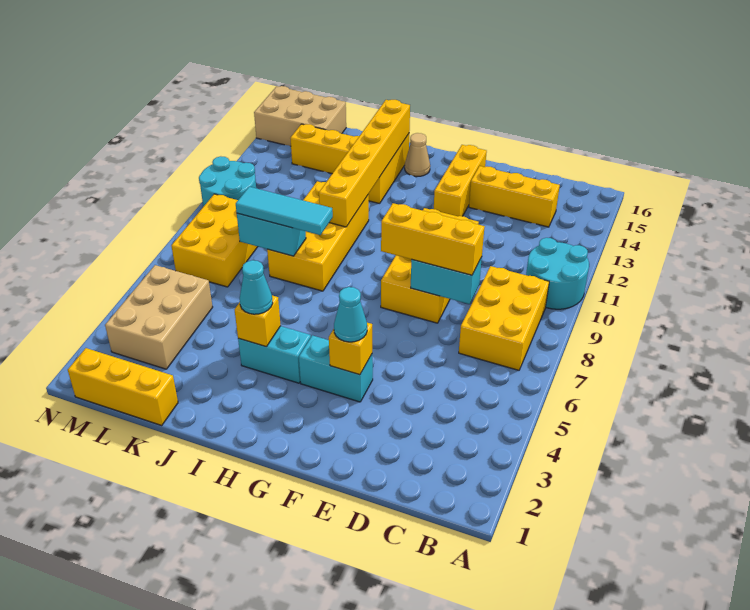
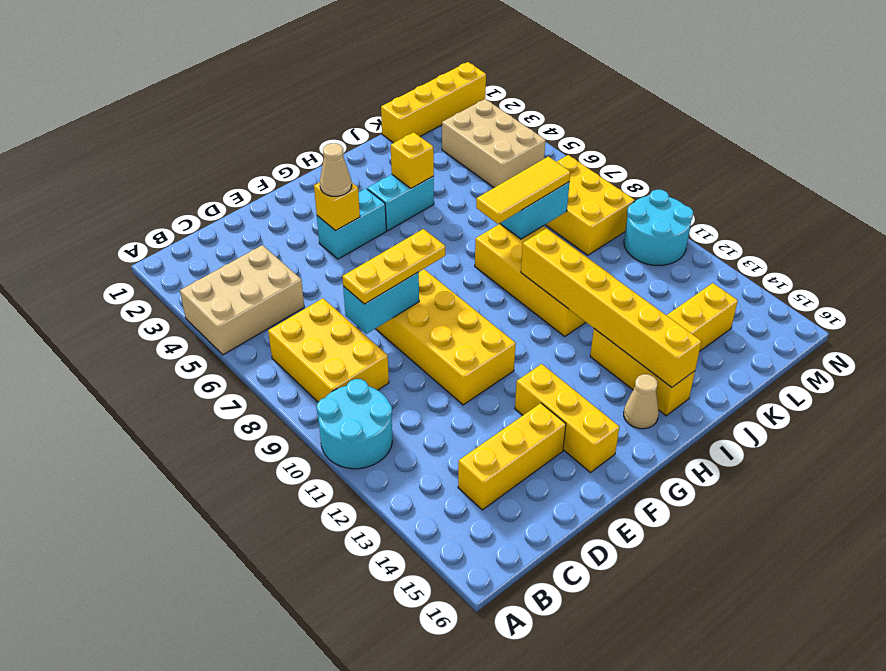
yellow 1x3 brick [381,203,485,275] -> yellow 1x3 plate [342,229,445,304]
cyan 1x1 cone [334,287,367,342] -> tan 1x1 cone [320,143,352,196]
cyan 1x1 cone [240,260,273,314] -> none
cyan 1x3 tile [236,187,333,235] -> yellow 1x3 tile [476,156,570,224]
yellow 1x3 brick [68,348,178,426] -> yellow 1x4 brick [381,62,486,143]
tan 2x3 brick [254,86,346,146] -> tan 2x3 brick moved to [180,245,304,355]

